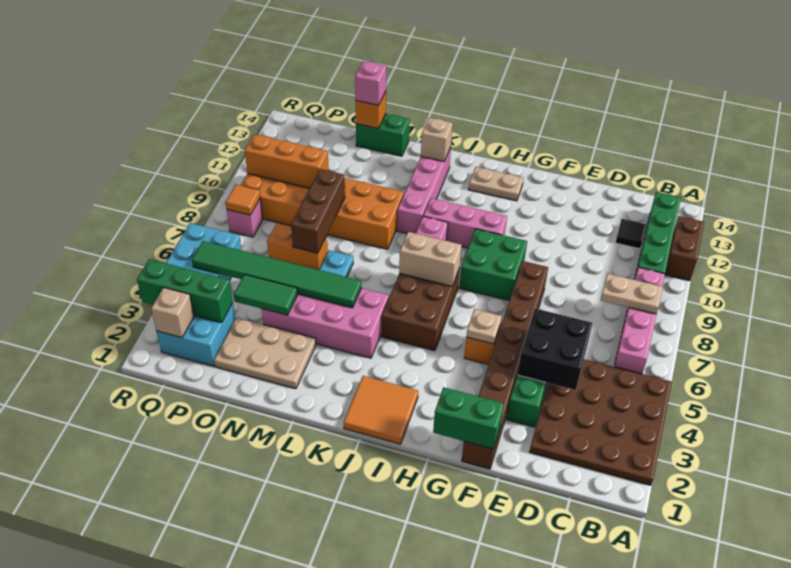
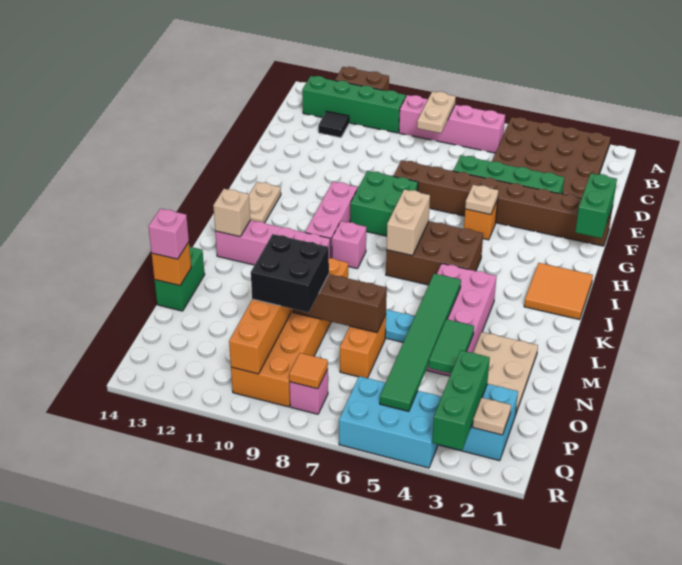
black 2x2 brick [517,309,593,390] -> black 2x2 brick moved to [251,234,329,313]
tan 1x1 brick [151,288,194,338] -> tan 1x1 plate [473,398,511,435]

